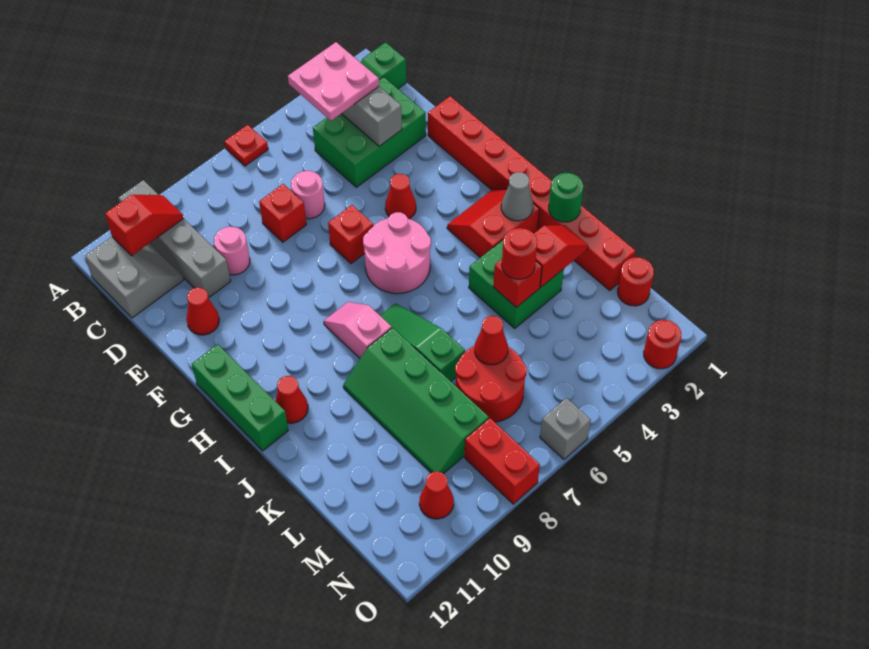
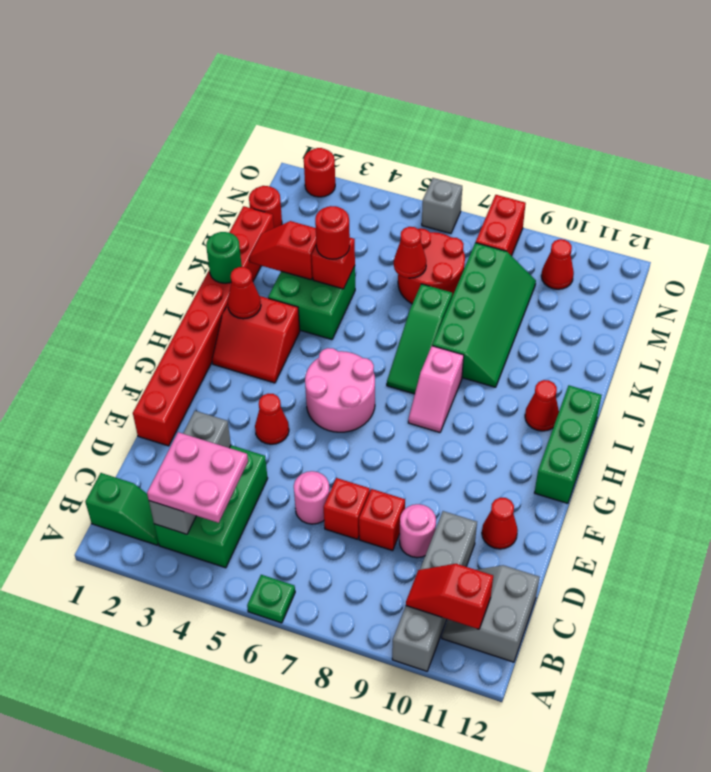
red 1x1 plate [224,125,268,166] -> green 1x1 plate [247,575,295,623]
green 2x3 brick [313,77,426,187] -> green 2x3 brick turned to [154,445,268,568]
red 1x1 brick [328,205,373,264] -> red 1x1 brick moved to [359,489,405,551]
grey 1x1 cone [501,172,533,221] -> red 1x1 cone [227,267,261,319]

